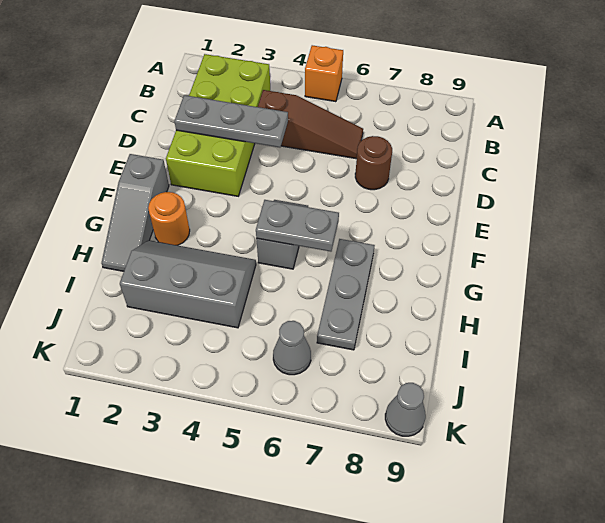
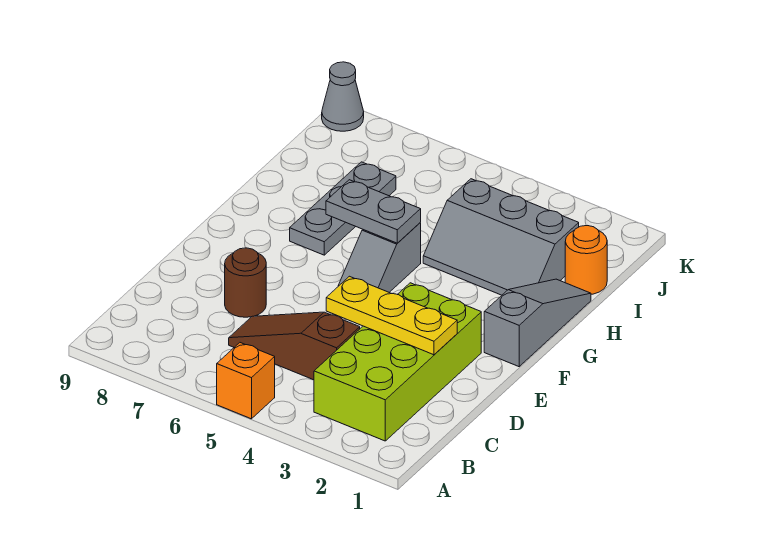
grey 1x3 plate [174,95,288,148] -> yellow 1x3 plate [326,276,457,355]
orange 1x1 round brick [148,192,190,245] -> orange 1x1 round brick moved to [565,226,607,294]
grey 1x1 cone [273,321,311,375] -> none

